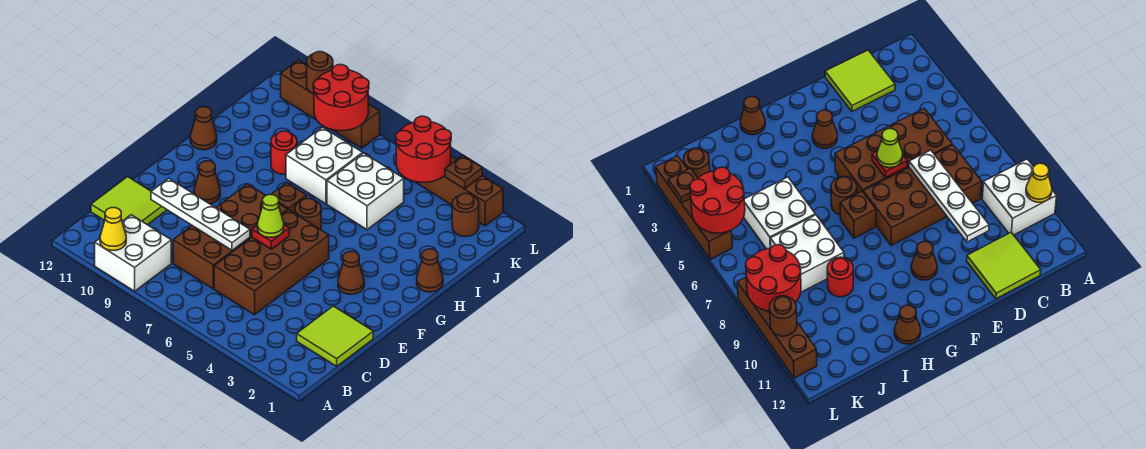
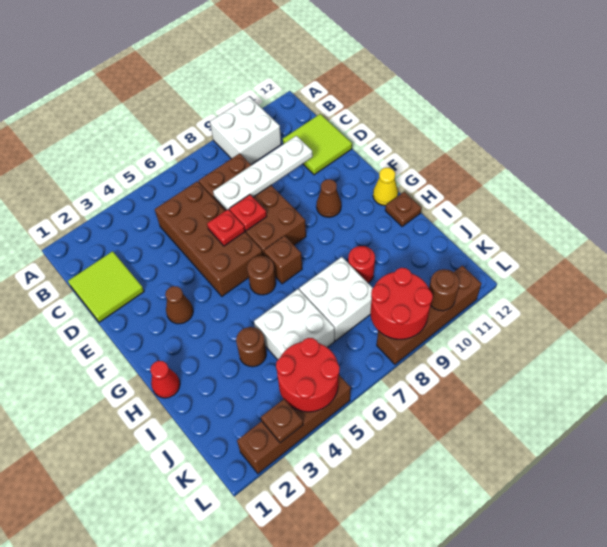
yellow 1x1 cone [100,208,126,250] -> yellow 1x1 cone moved to [373,168,398,206]
lime 1x1 cone [257,195,284,237] -> none
none -> red 1x1 plate [229,195,267,231]
brown 1x1 cone [417,249,443,292] -> red 1x1 cone [150,361,180,398]
brown 1x1 cone [190,107,217,150] -> brown 1x1 plate [385,192,421,227]
brown 1x1 round brick [452,194,479,236] -> brown 1x1 round brick moved to [236,327,266,367]

